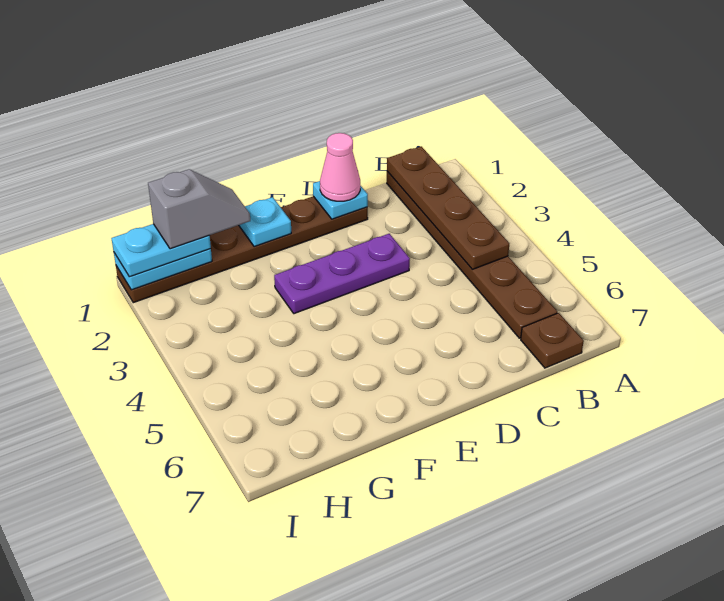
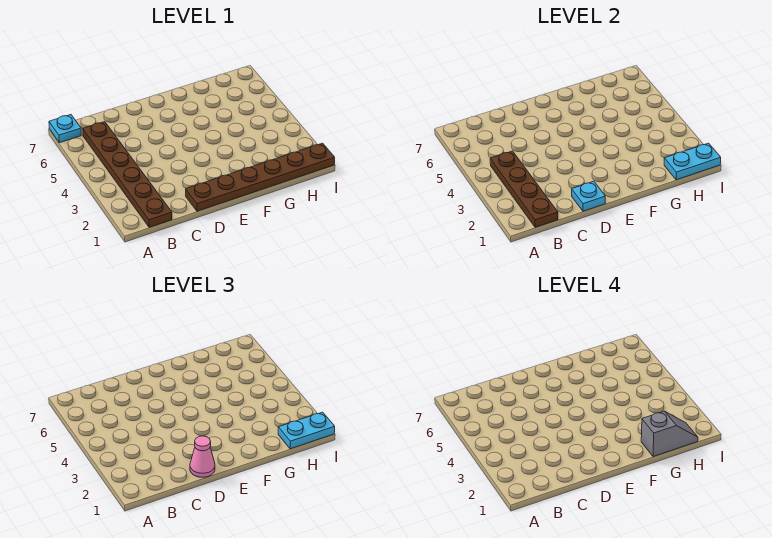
brown 1x1 plate [521,313,584,368] -> none
purple 1x3 plate [274,234,410,314] -> none
cyan 1x1 plate [239,197,291,247] -> cyan 1x1 plate moved to [49,115,81,143]
grey 1x2 slope [148,169,250,249] -> grey 1x2 slope turned to [641,411,698,457]

